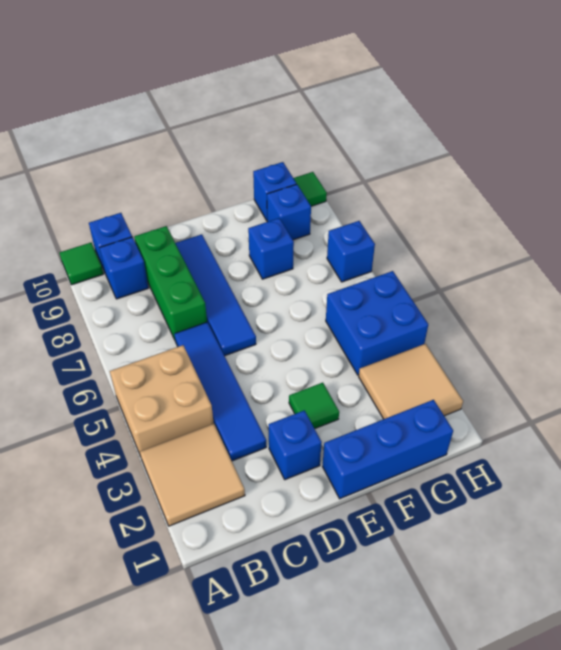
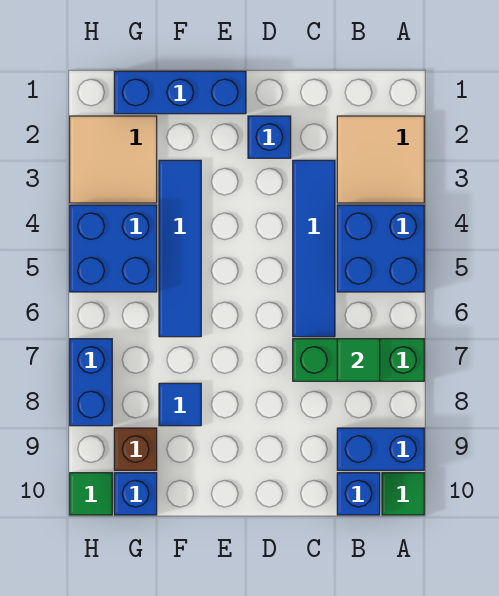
tan 2x2 brick [110,345,214,456] -> blue 2x2 brick [337,205,424,292]
blue 1x1 brick [100,237,149,299] -> blue 1x2 brick [337,428,424,470]
green 1x3 brick [134,226,207,339] -> green 1x3 brick turned to [293,339,424,381]
blue 1x4 tile [175,234,256,356] -> blue 1x4 tile moved to [159,160,201,337]
green 1x1 tile [289,383,339,429] -> green 1x1 tile moved to [337,339,380,381]
blue 1x1 brick [248,218,294,279] -> blue 1x1 tile [159,383,201,426]
blue 1x1 brick [267,184,311,240] -> brown 1x1 brick [114,428,157,470]
blue 1x1 brick [327,221,375,282] -> blue 1x2 brick [70,339,112,426]

